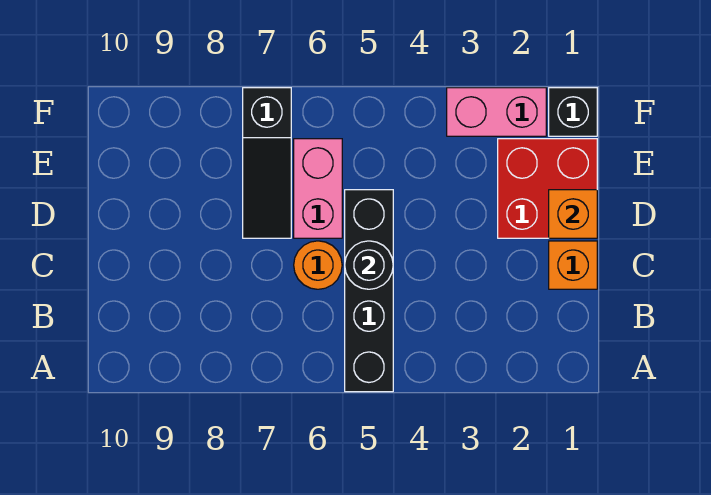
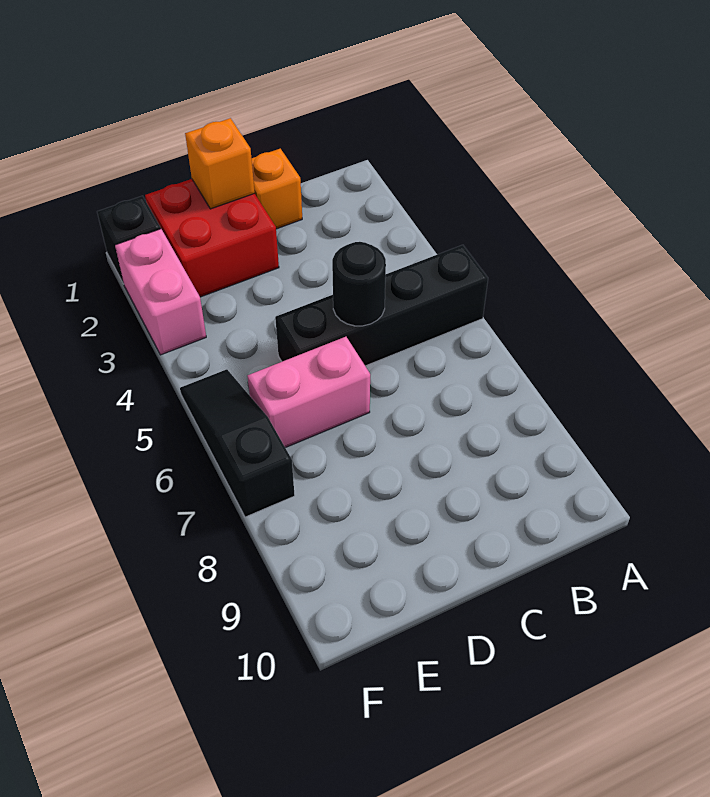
orange 1x1 round brick [294,241,342,289] -> none
black 1x3 slope [243,88,291,238] -> black 1x3 slope turned to [180,369,295,517]

